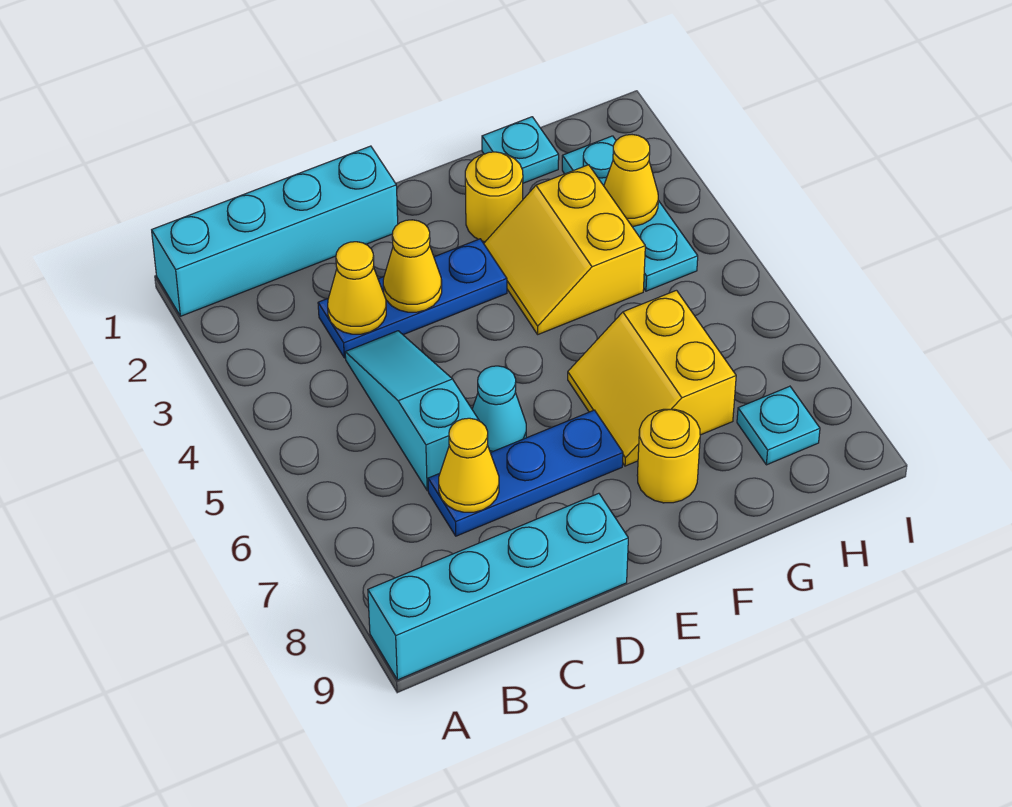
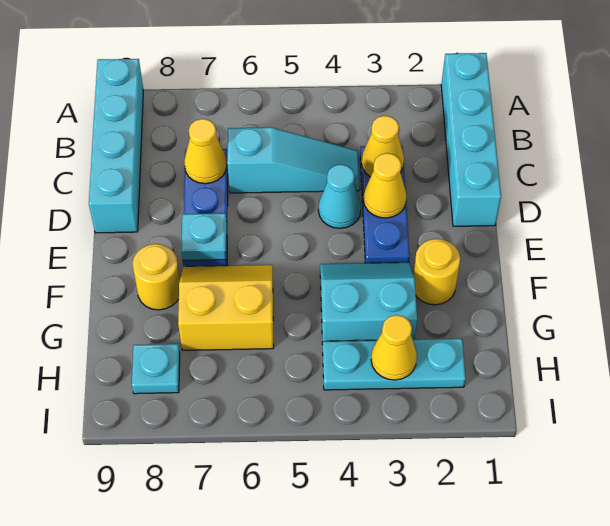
cyan 1x1 cone [472,366,526,453] -> cyan 1x1 cone moved to [318,164,361,228]
yellow 2x2 slope [484,165,645,334] -> cyan 2x2 slope [320,262,417,344]
cyan 1x1 plate [482,117,559,183] -> cyan 1x1 plate moved to [181,213,227,260]

